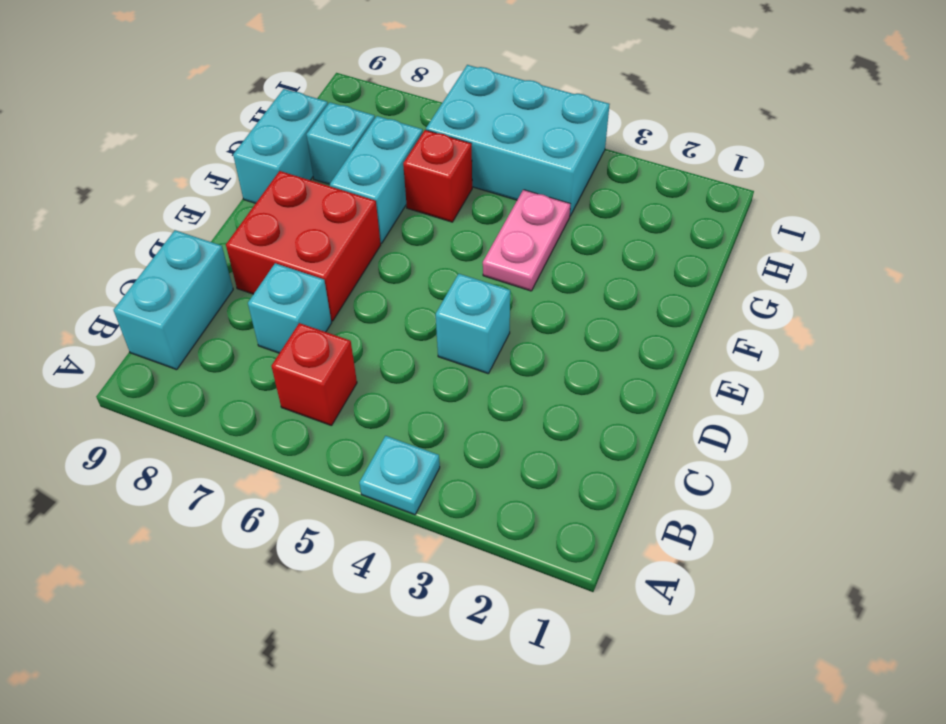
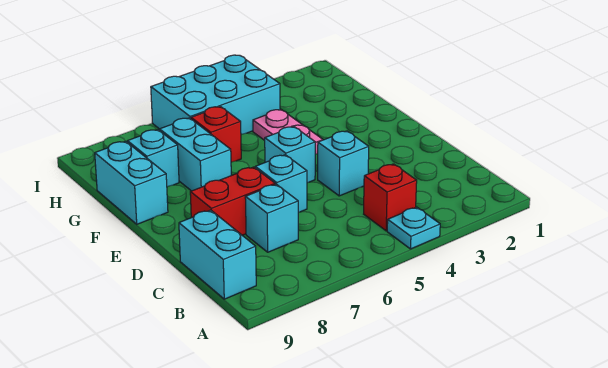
red 1x1 brick [271,323,357,426] -> red 1x1 brick moved to [364,164,417,231]
none -> cyan 1x1 brick [255,155,307,212]
red 2x2 brick [226,171,381,321] -> red 1x2 brick [190,167,275,235]
none -> cyan 1x1 brick [265,127,315,183]

